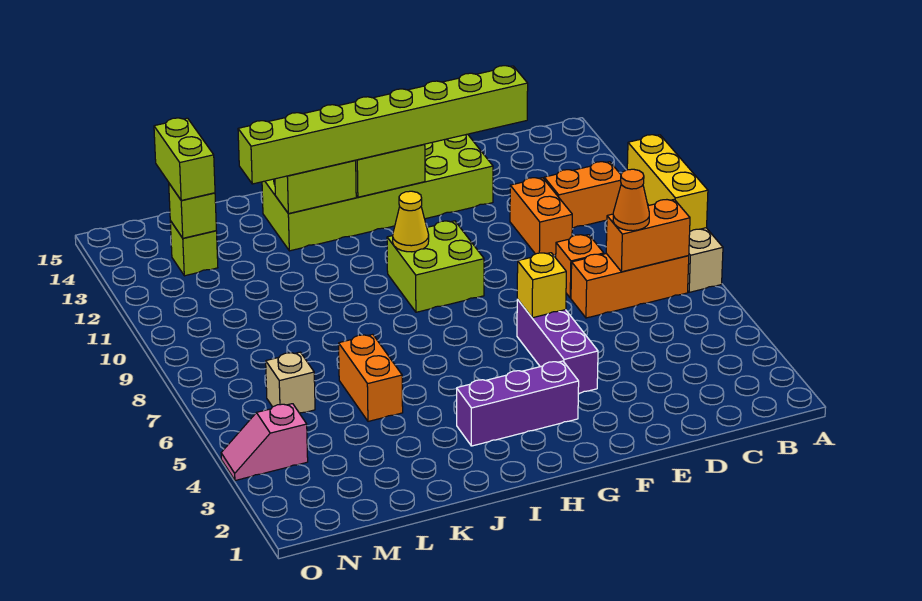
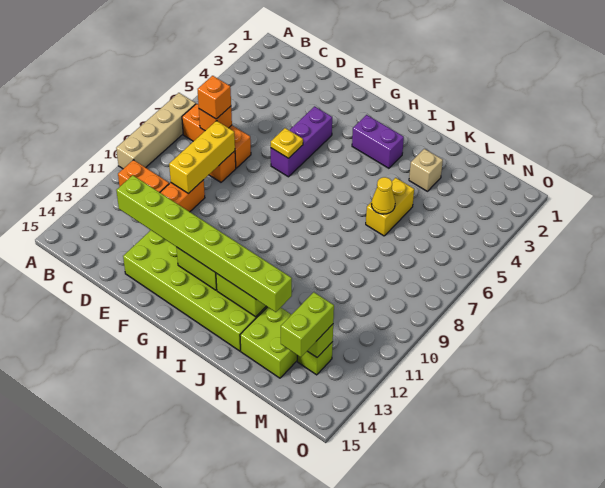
yellow 1x3 brick [627,135,708,231] -> yellow 1x3 brick moved to [169,121,235,194]
orange 1x2 brick [606,199,690,272] -> orange 1x1 brick [199,106,232,131]
orange 1x1 cone [613,169,649,231] -> orange 1x1 brick [198,76,231,119]
yellow 1x1 brick [517,253,566,318] -> yellow 1x1 plate [271,128,303,158]
purple 1x3 brick [457,361,579,446] -> purple 1x2 brick [352,115,404,168]
lime 2x2 brick [387,221,484,312] -> lime 2x2 brick moved to [240,307,297,378]
yellow 1x1 cone [393,191,429,252] -> yellow 1x1 cone moved to [371,177,395,214]
orange 1x2 brick [339,334,403,421] -> yellow 1x2 brick [366,178,414,236]
tan 1x1 brick [266,352,315,413] -> tan 1x1 brick moved to [409,149,443,191]
pink 1x2 slope [221,404,308,481] -> none

